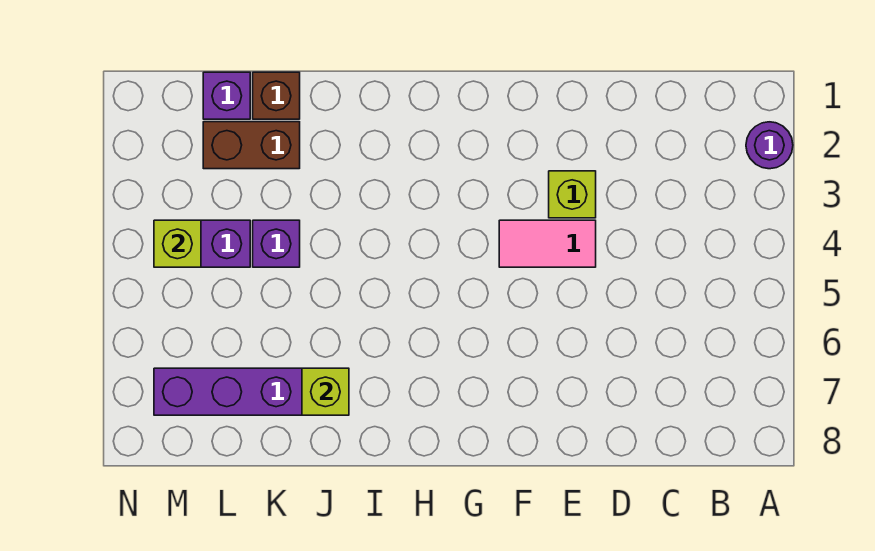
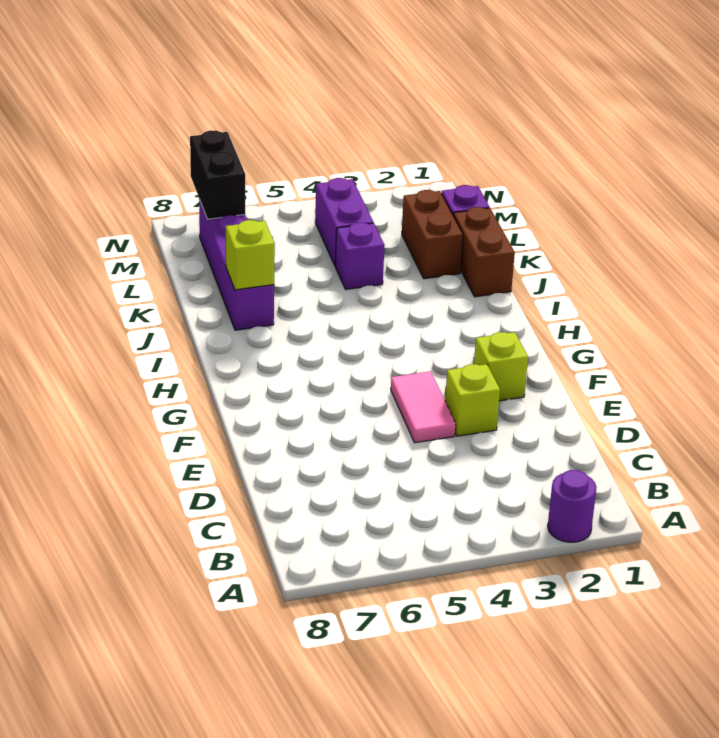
brown 1x1 brick [253,72,300,119] -> brown 1x2 brick [453,207,515,297]
lime 1x1 brick [154,220,201,267] -> lime 1x1 brick moved to [474,332,528,401]
none -> black 1x2 brick [190,130,245,219]

